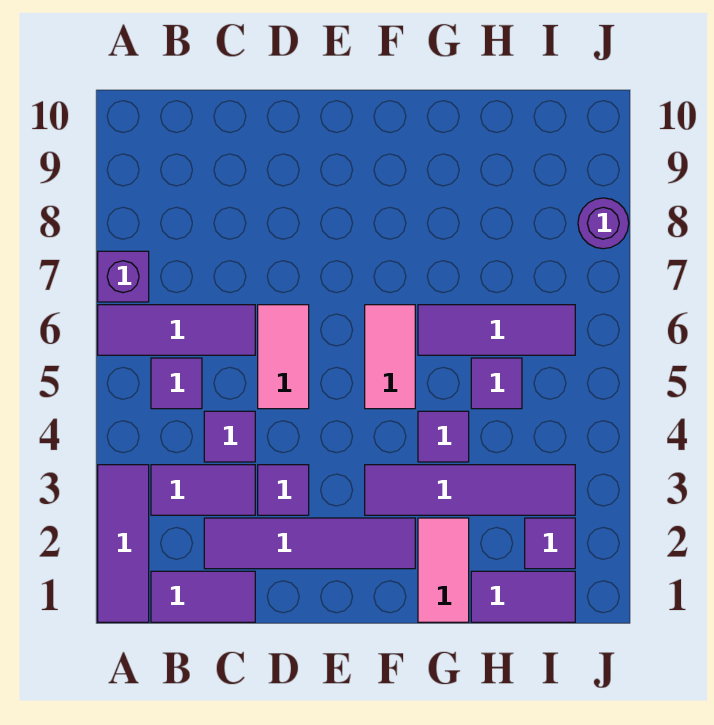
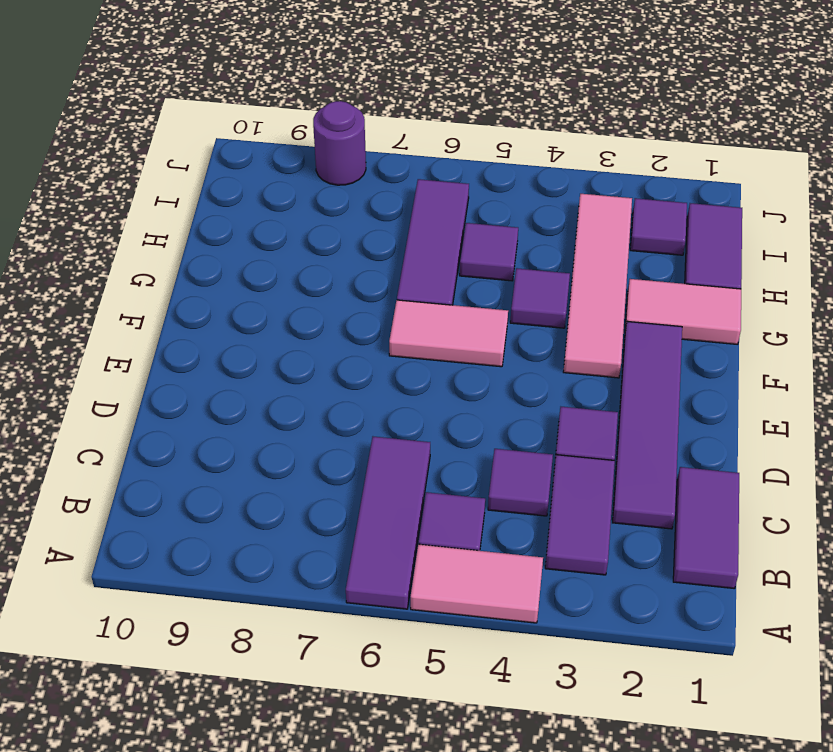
purple 1x3 tile [98,465,149,622] -> none
purple 1x1 brick [98,251,149,302] -> none
pink 1x2 tile [258,305,309,409] -> pink 1x2 tile moved to [411,544,543,623]
purple 1x4 tile [365,465,575,515] -> pink 1x4 tile [563,194,632,378]

